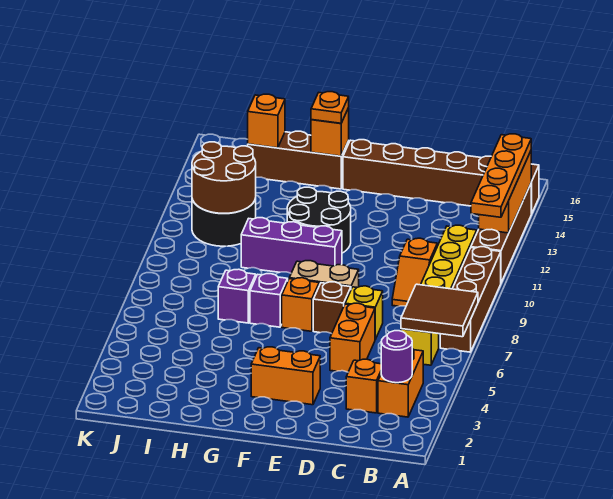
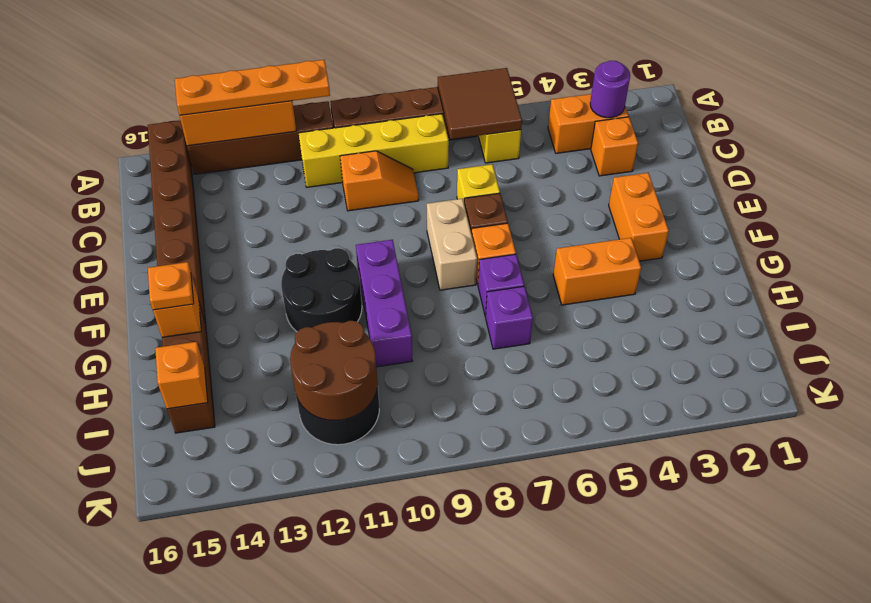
orange 1x2 brick [330,303,375,372] -> orange 1x2 brick moved to [553,238,641,305]

